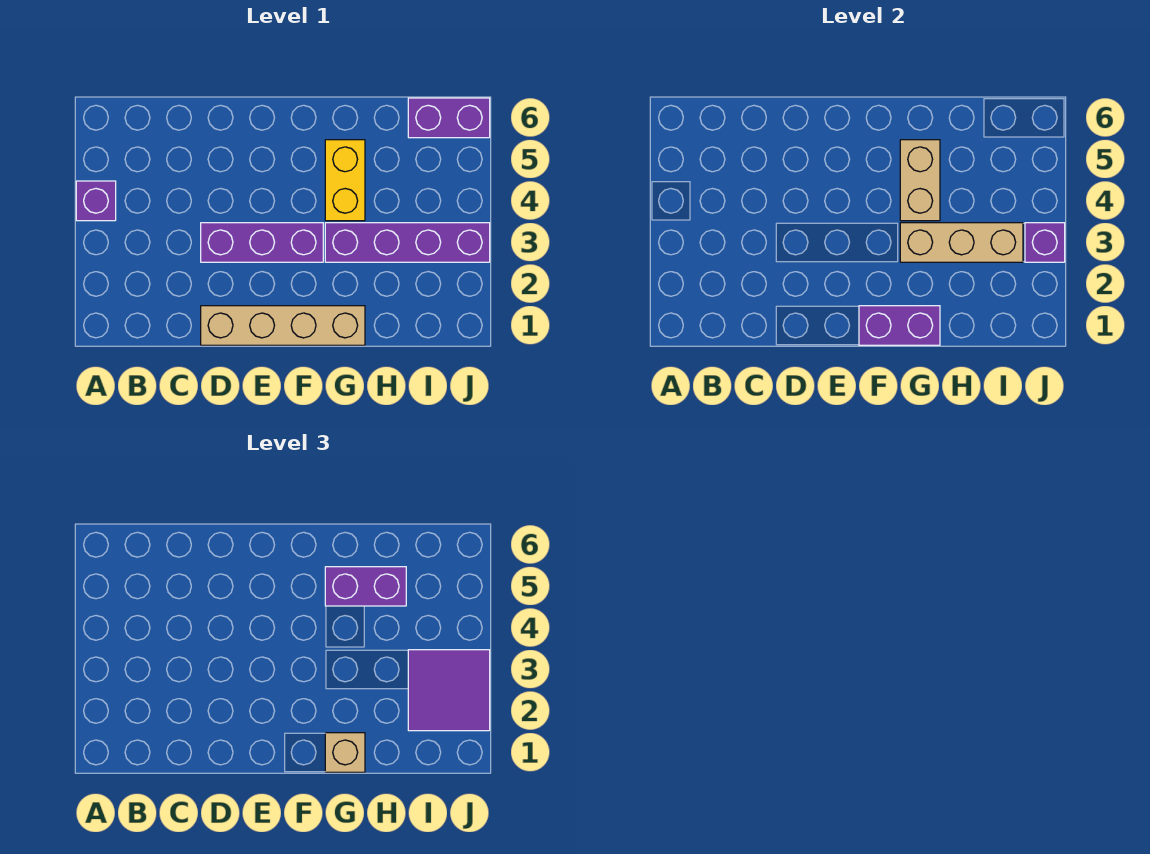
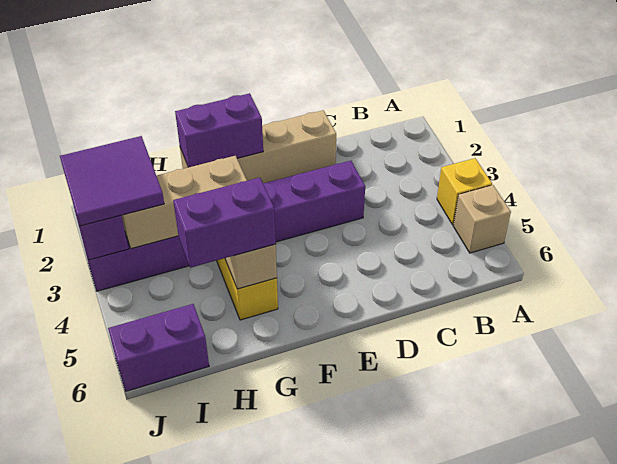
purple 1x1 brick [76,181,116,221] -> yellow 1x1 brick [437,158,492,225]
tan 1x1 brick [325,733,365,772] -> tan 1x1 brick moved to [453,185,511,253]

